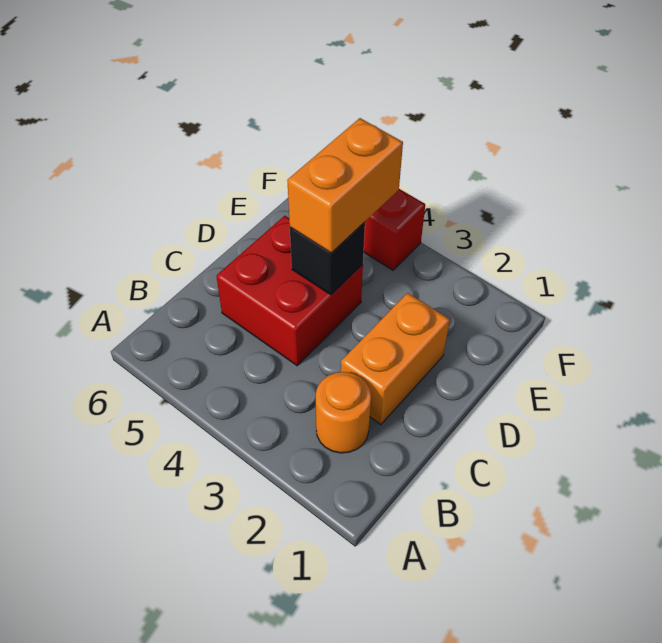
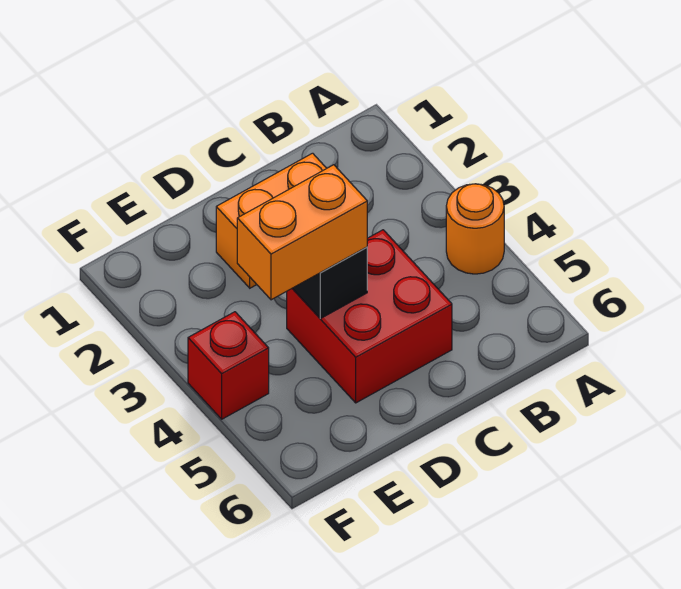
orange 1x1 round brick [316,372,371,453] -> orange 1x1 round brick moved to [446,184,504,274]

